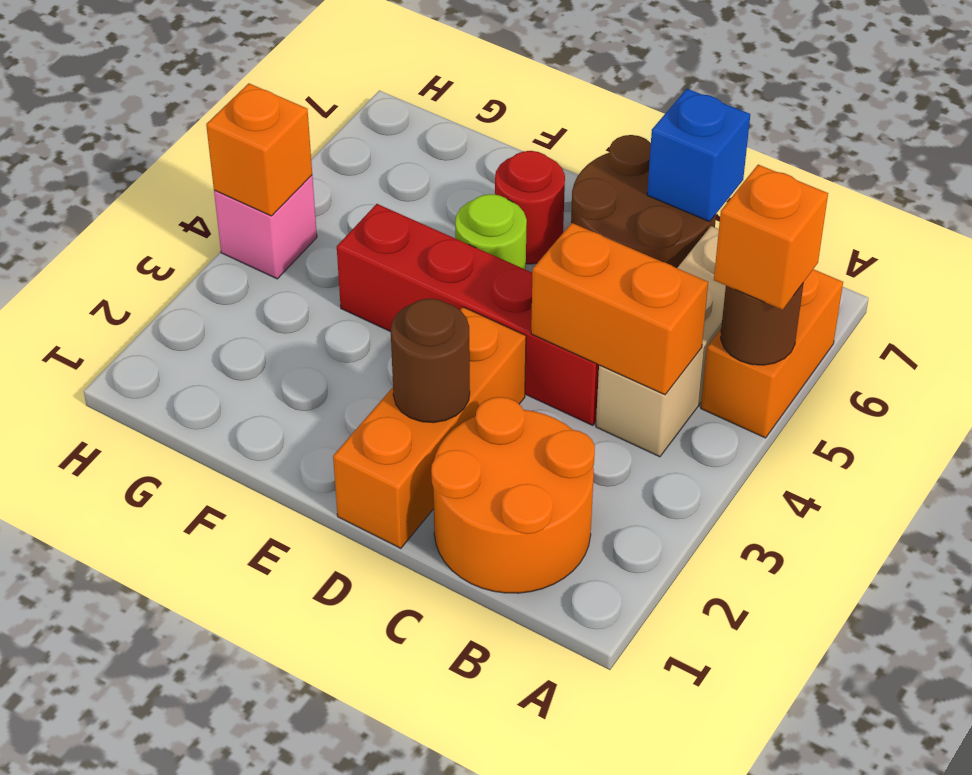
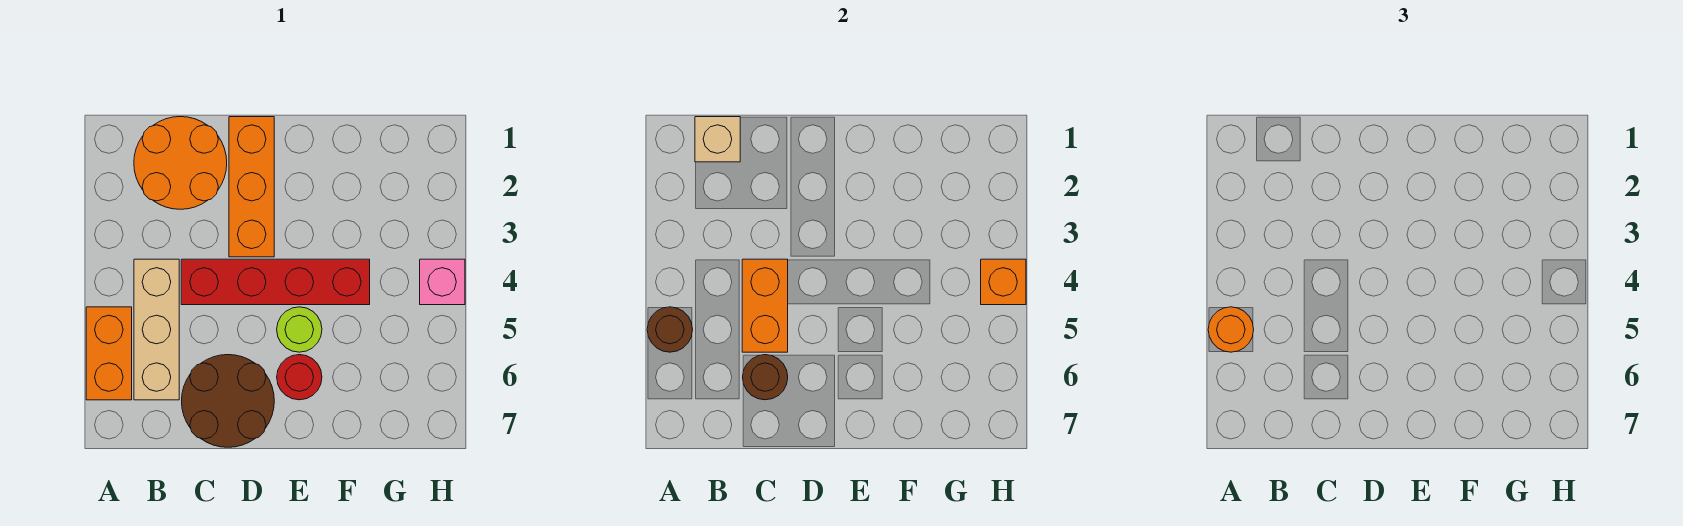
orange 1x1 brick [714,165,828,310] -> orange 1x1 round brick [1208,307,1254,352]
none -> tan 1x1 brick [695,117,740,162]
orange 1x2 brick [531,223,708,395] -> orange 1x2 brick turned to [742,259,788,352]
blue 1x1 brick [647,89,750,222] -> none
brown 1x1 round brick [391,299,470,423] -> brown 1x1 round brick moved to [743,355,788,400]

